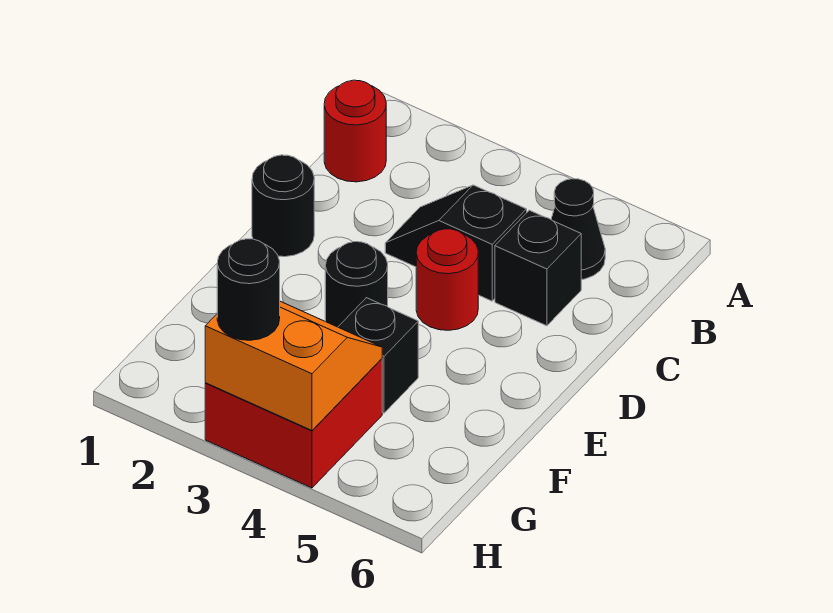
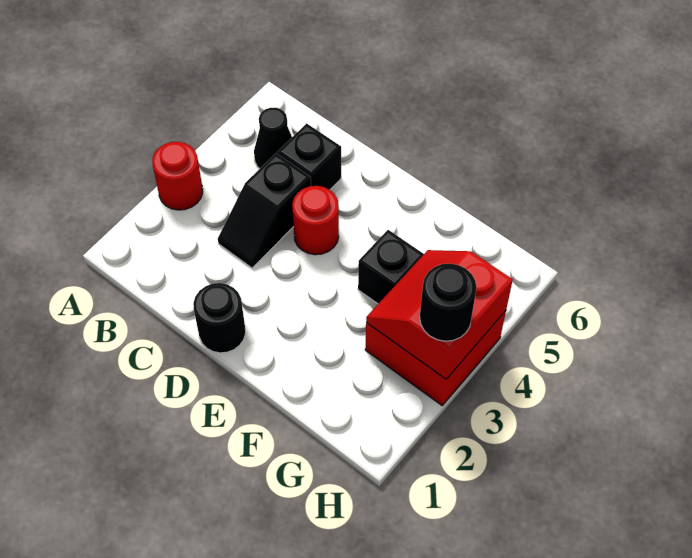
red 1x1 round brick [324,80,386,182] -> red 1x1 round brick moved to [152,142,203,210]
black 1x1 round brick [325,242,388,327] -> none
orange 2x2 slope [205,301,382,430] -> red 2x2 slope [366,250,513,379]

